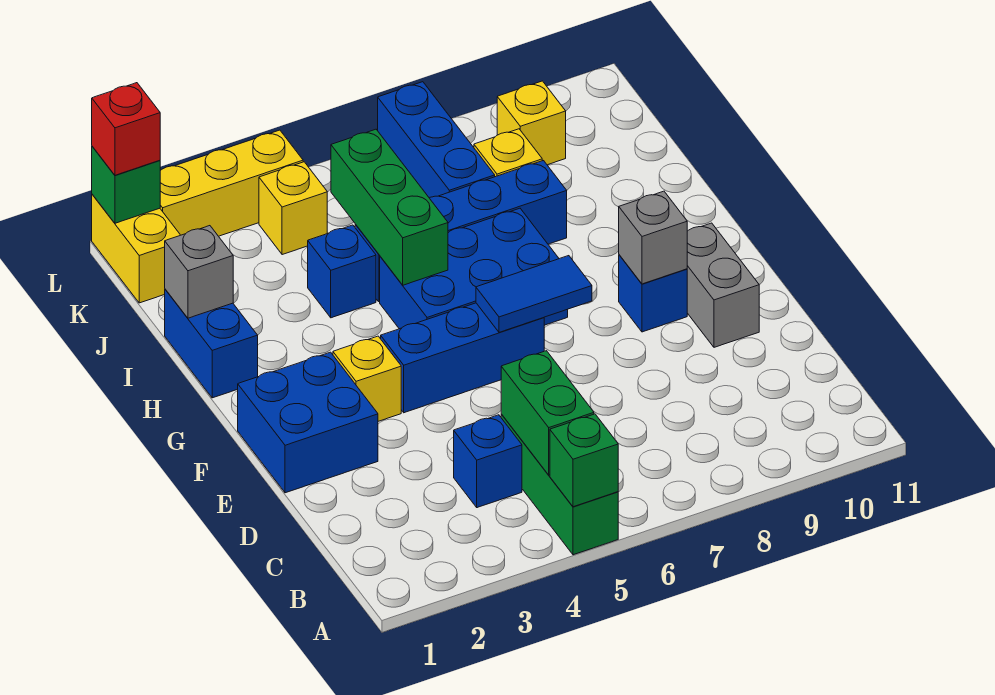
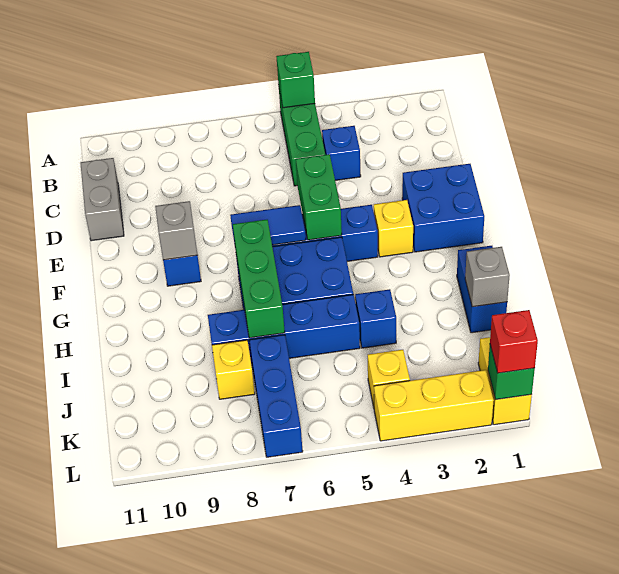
green 1x2 brick [501,351,594,475] -> green 1x2 brick moved to [296,154,342,240]
grey 1x2 brick [687,223,759,347] -> grey 1x2 brick moved to [80,158,124,241]
green 1x3 brick [331,129,448,285] -> green 1x3 brick moved to [233,220,285,338]
yellow 1x1 brick [497,81,566,165] -> none

